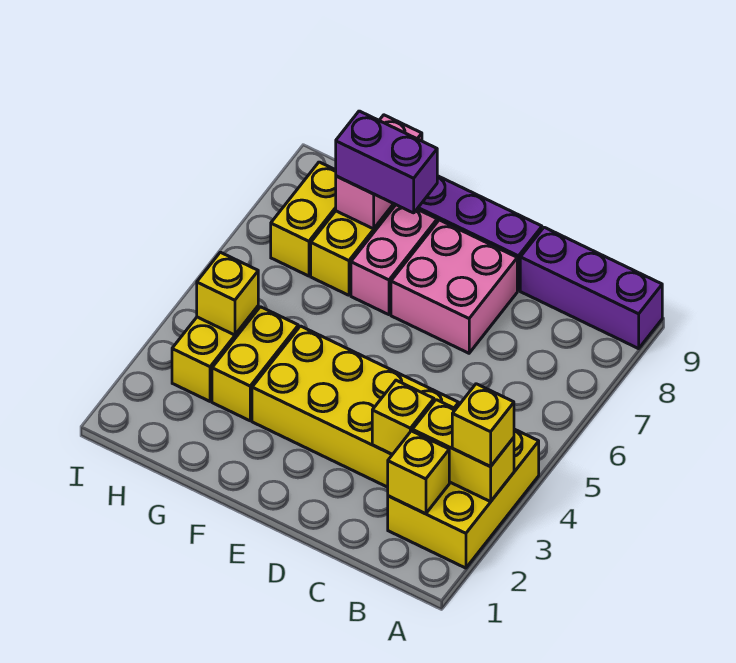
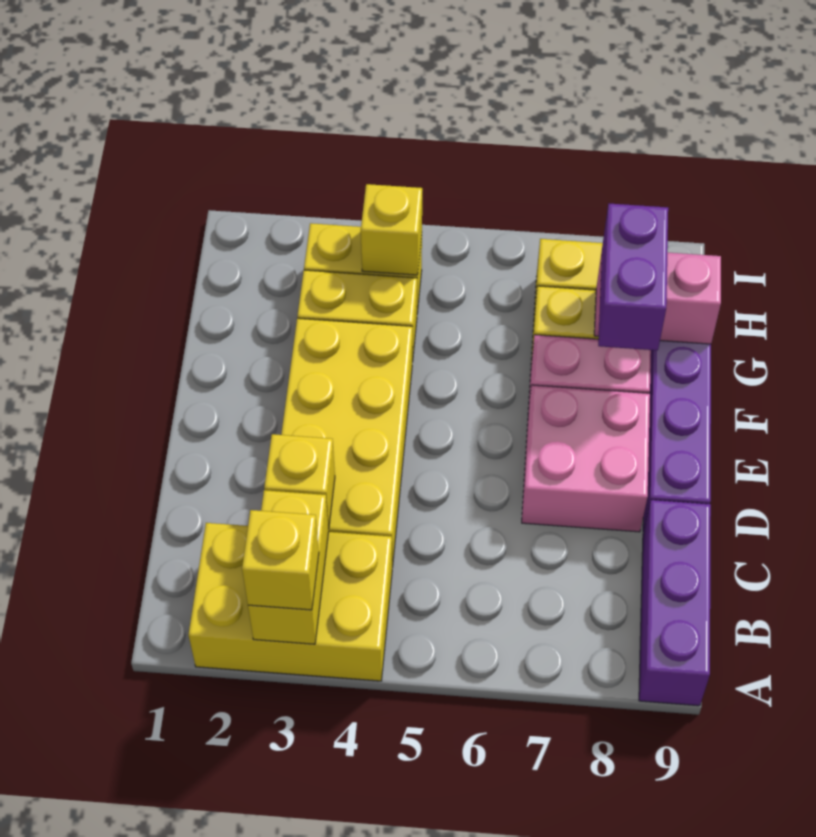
yellow 1x1 brick [388,431,449,514] -> none

